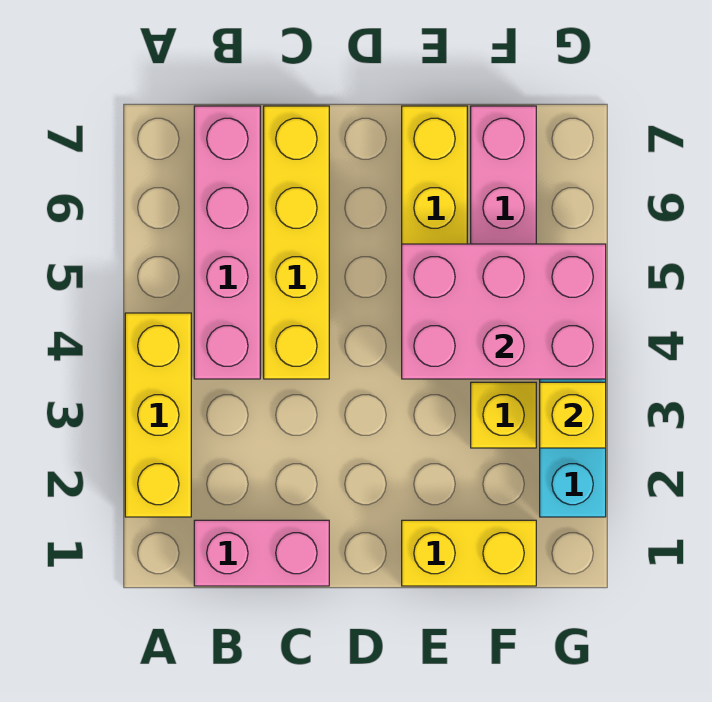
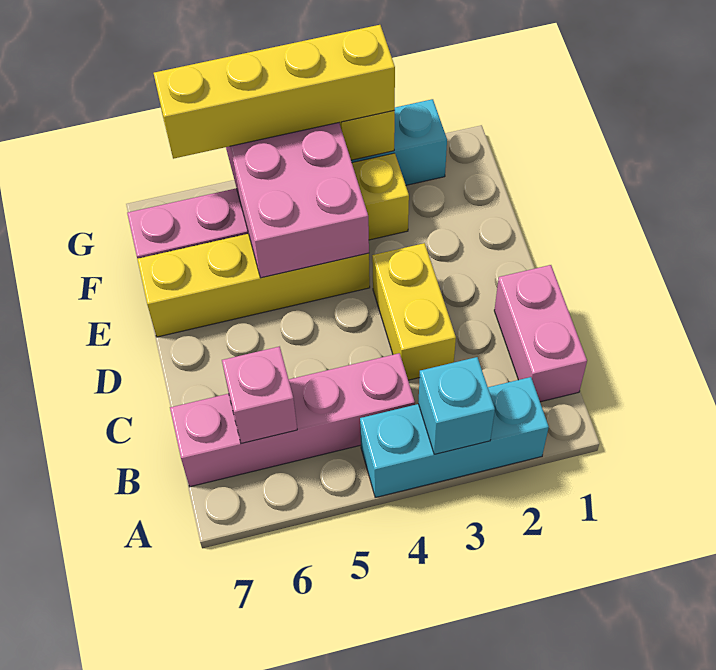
yellow 1x3 brick [125,313,191,517] -> cyan 1x3 brick [360,377,549,497]
none -> cyan 1x1 brick [418,357,495,454]
none -> pink 1x1 brick [222,346,297,444]
yellow 1x4 brick [264,106,329,379] -> yellow 1x4 brick moved to [154,25,395,159]
yellow 1x2 brick [402,520,536,586] -> yellow 1x2 brick moved to [372,243,456,380]

